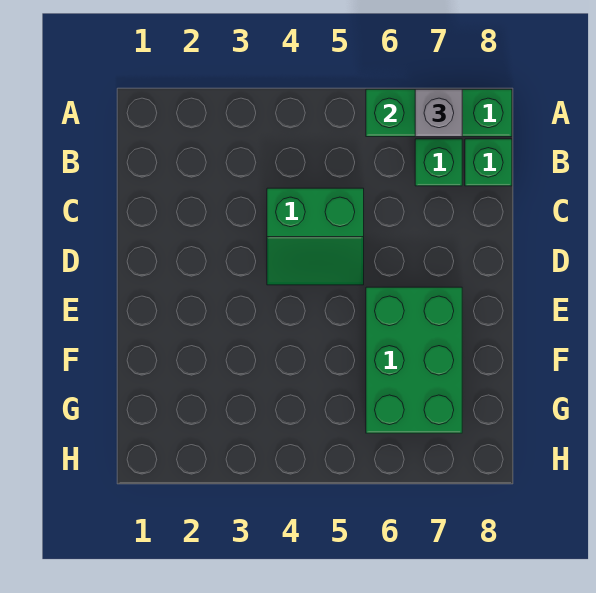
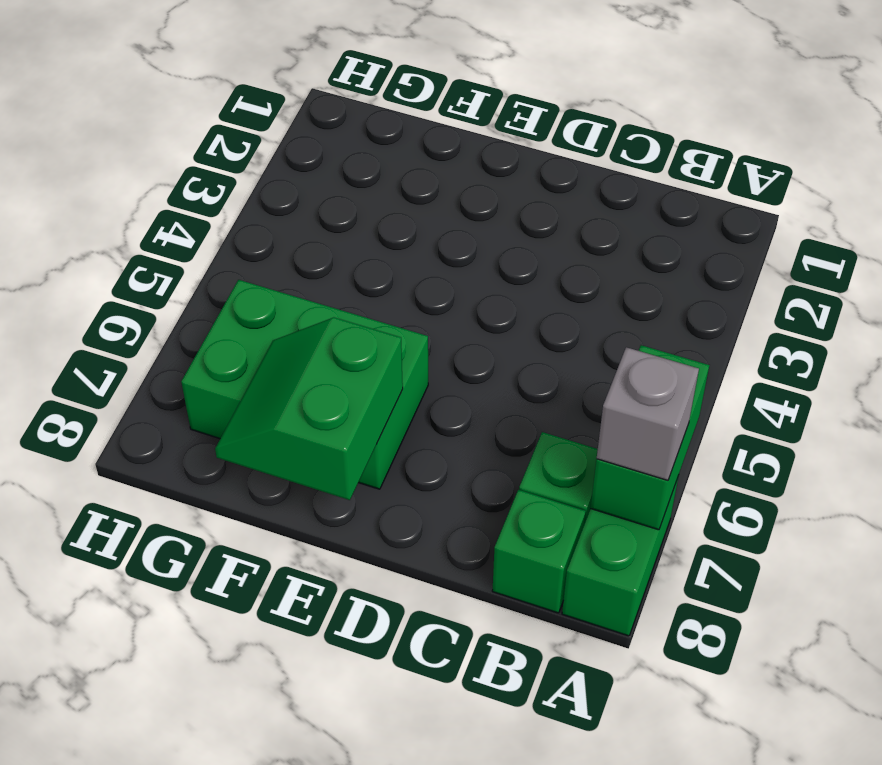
green 2x2 slope [267,188,364,285] -> green 2x2 slope moved to [215,317,403,500]

